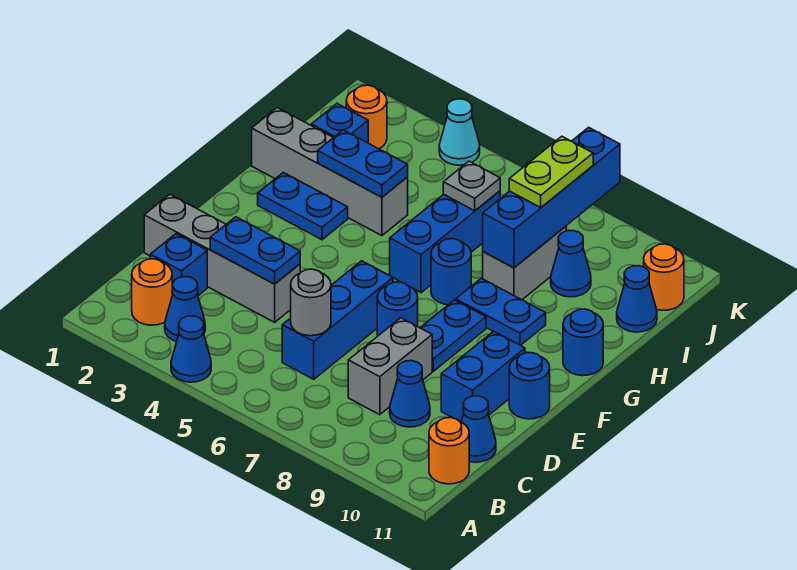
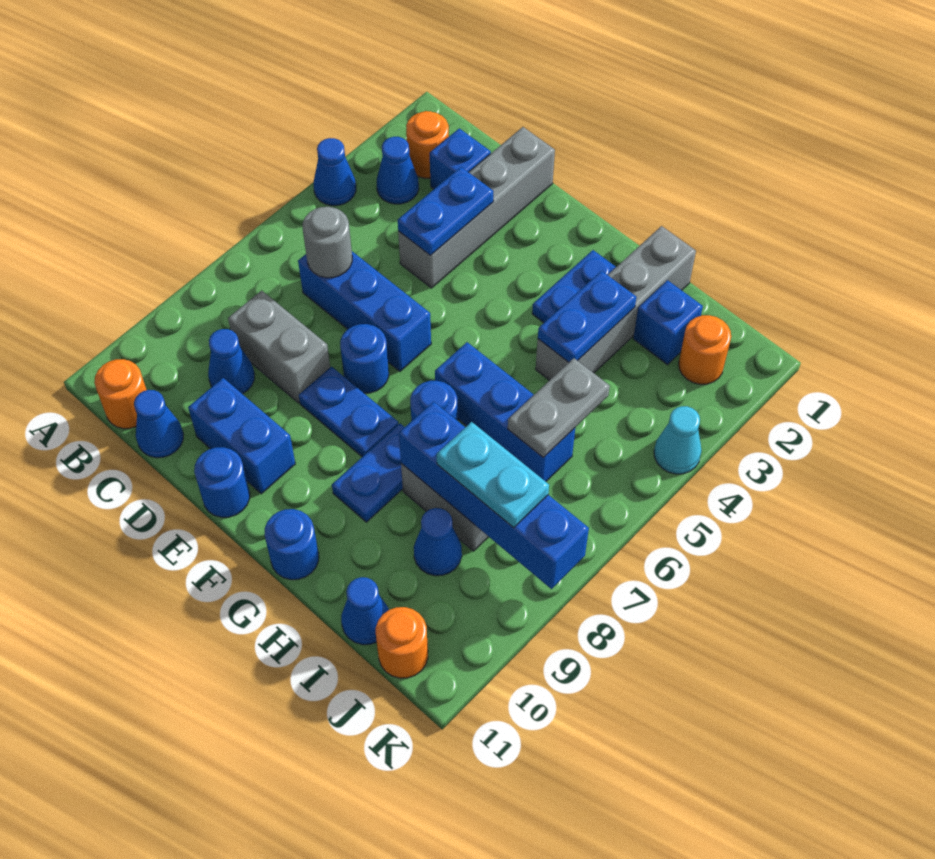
grey 1x1 plate [443,161,500,211] -> grey 1x2 plate [508,358,610,458]
lime 1x2 plate [509,136,593,207] -> cyan 1x2 plate [437,422,549,528]

